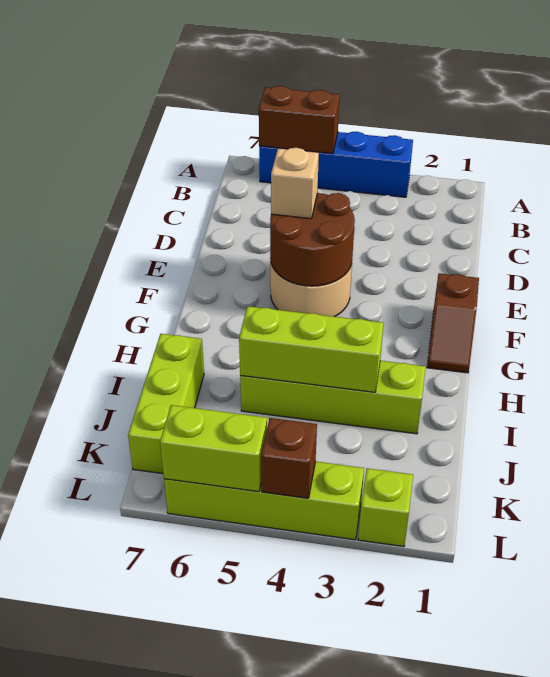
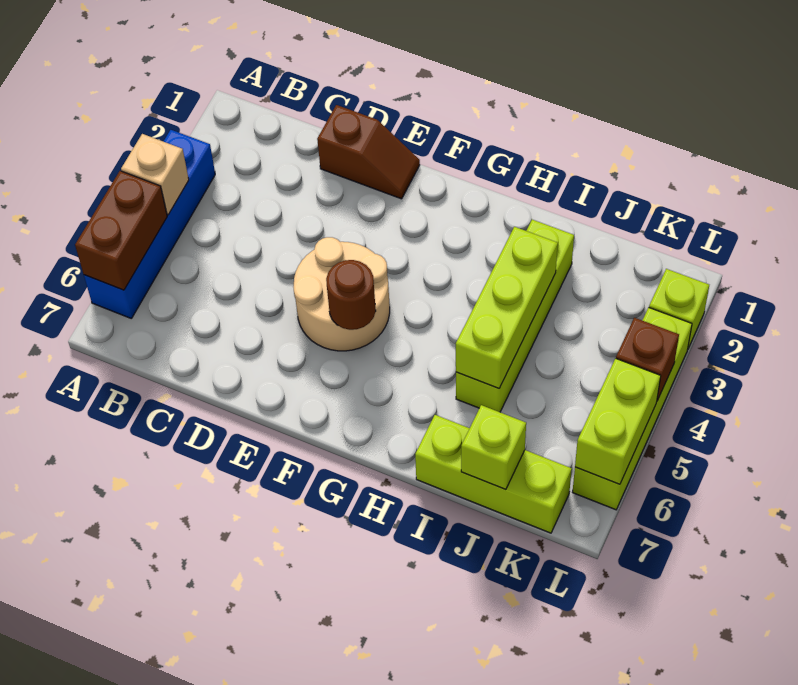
brown 2x2 round brick [270,193,355,286] -> brown 1x1 round brick [326,260,376,330]
tan 1x1 brick [271,148,319,219] -> tan 1x1 brick moved to [121,134,189,215]
brown 1x2 slope [427,273,479,373] -> brown 1x2 slope moved to [317,105,420,199]
none -> lime 1x1 brick [461,405,526,490]

